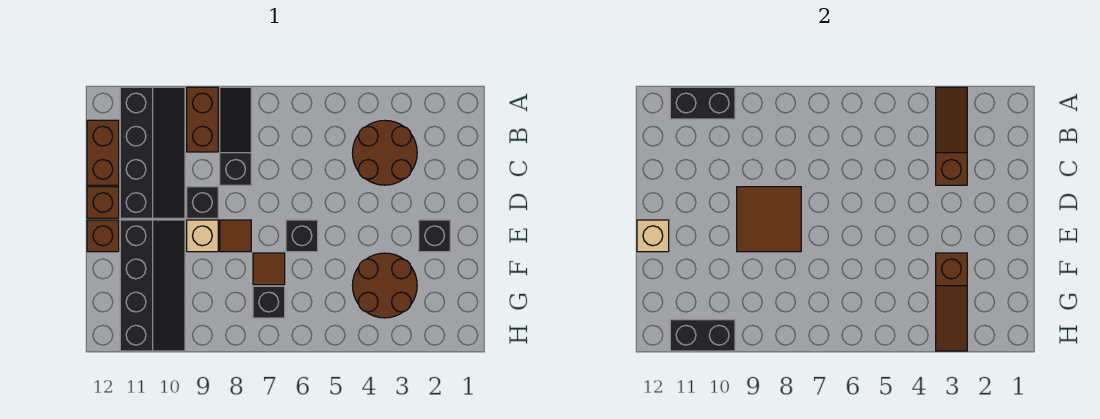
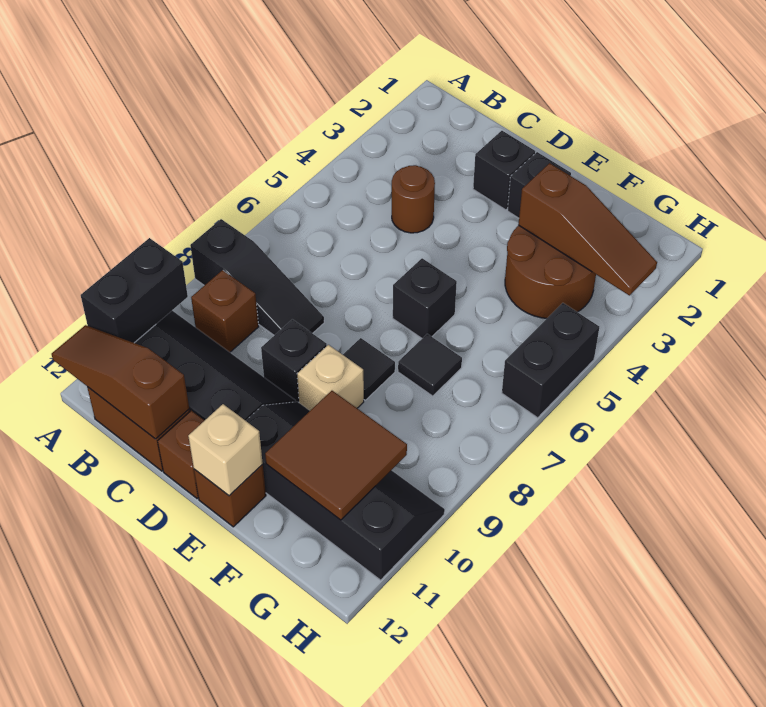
brown 1x3 slope [936,87,967,185] -> brown 1x3 slope moved to [52,325,189,439]
black 1x3 slope [220,87,251,185] -> black 1x3 slope turned to [190,219,324,335]
brown 1x2 brick [187,87,218,152] -> brown 1x1 brick [191,270,259,352]
brown 2x2 round brick [352,120,417,185] -> brown 1x1 round brick [392,165,435,233]
brown 2x2 tile [737,187,801,252] -> brown 2x2 tile moved to [265,391,407,520]
brown 1x1 tile [220,220,251,252] -> black 1x1 tile [343,338,395,400]
brown 1x1 tile [253,253,285,285] -> black 1x1 tile [398,334,462,396]
black 1x1 brick [253,286,285,318] -> black 1x1 brick moved to [473,131,535,210]
black 1x2 brick [670,320,735,351] -> black 1x2 brick moved to [502,303,599,418]

